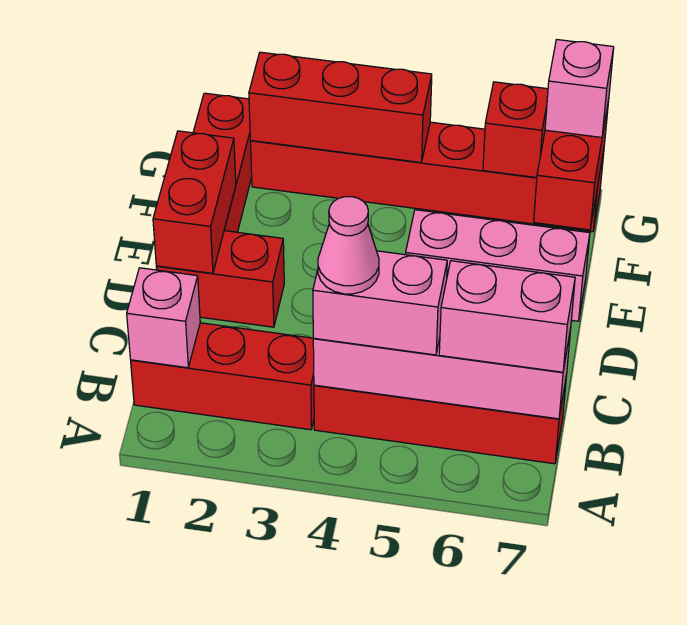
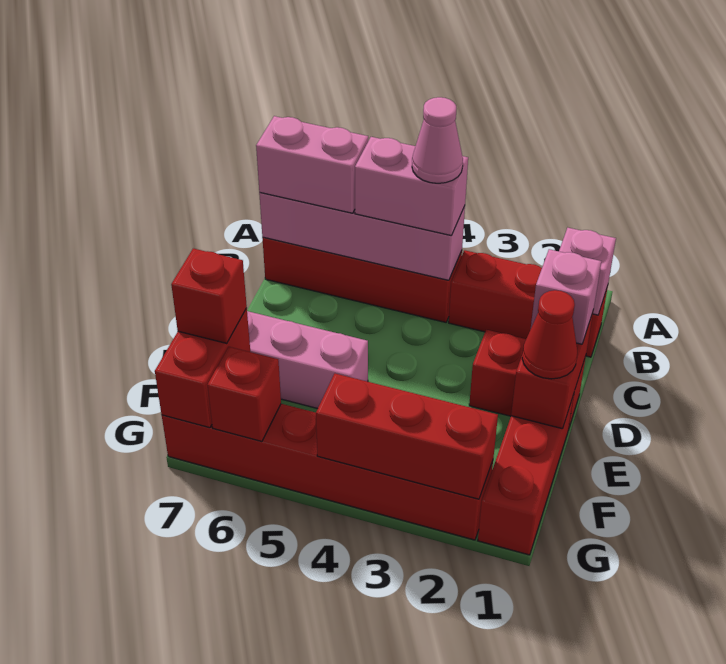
none -> red 1x1 cone [522,290,577,379]
none -> red 1x1 brick [171,249,247,343]
pink 1x1 brick [545,40,614,137] -> pink 1x1 brick moved to [531,249,601,344]

